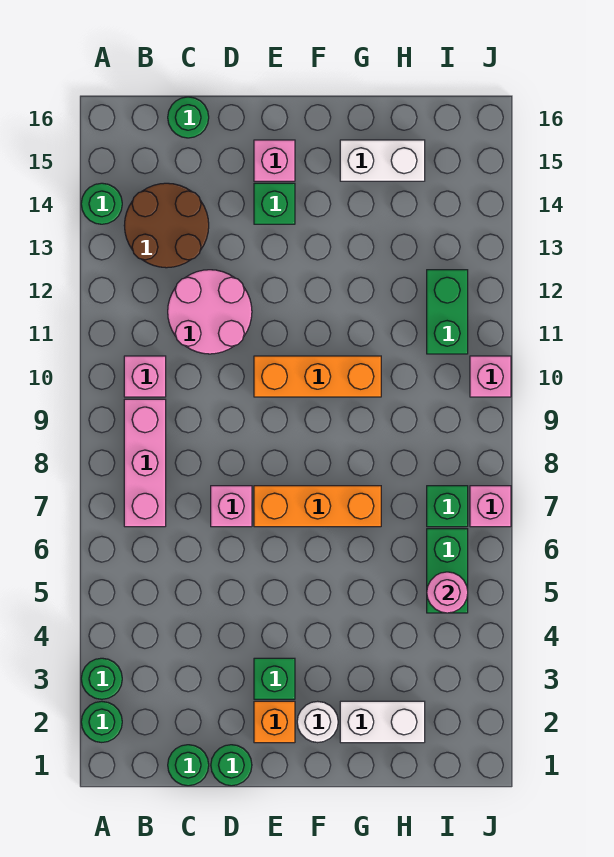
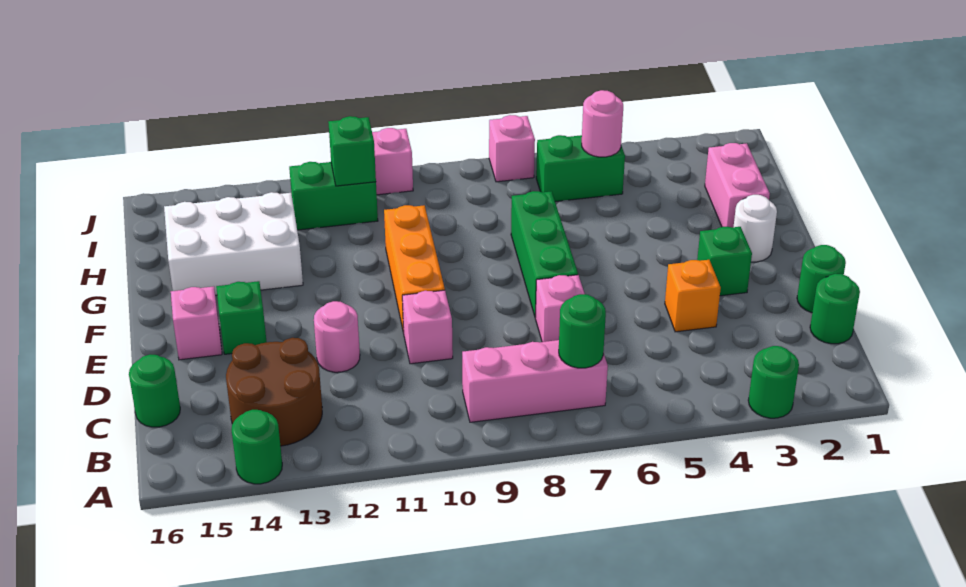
green 1x1 round brick [81,701,122,742] -> green 1x1 round brick moved to [559,294,606,368]
pink 1x1 brick [124,356,166,397] -> pink 1x1 brick moved to [402,290,453,364]
pink 2x2 round brick [168,270,252,354] -> pink 1x1 round brick [314,301,360,372]
orange 1x1 brick [254,701,295,743] -> orange 1x1 brick moved to [665,260,721,332]
orange 1x3 brick [254,486,381,527] -> green 1x3 brick [511,191,578,318]
white 1x2 brick [340,701,425,743] -> pink 1x2 brick [705,143,770,228]
white 1x2 brick [340,140,425,181] -> white 2x3 brick [164,192,303,295]
green 1x1 brick [427,486,468,527] -> green 1x1 brick moved to [328,116,376,186]

